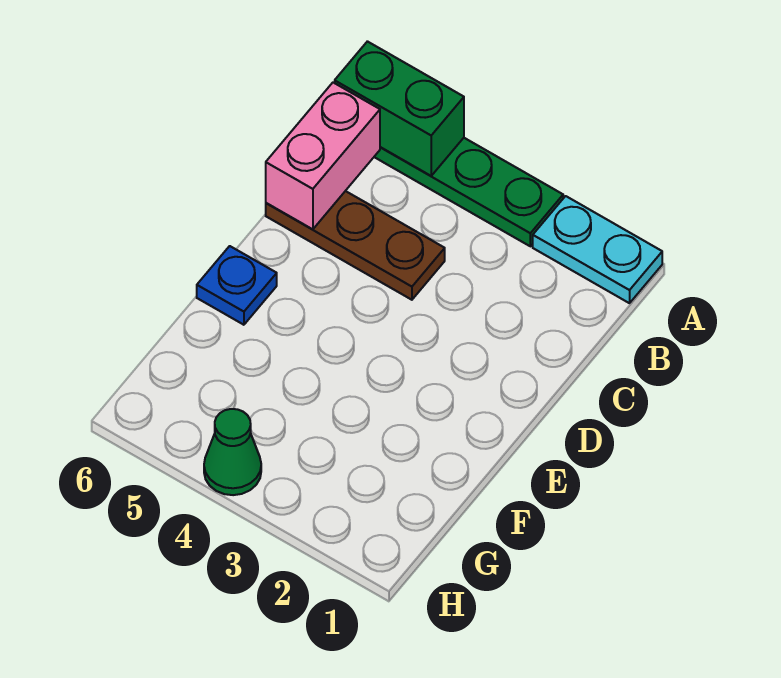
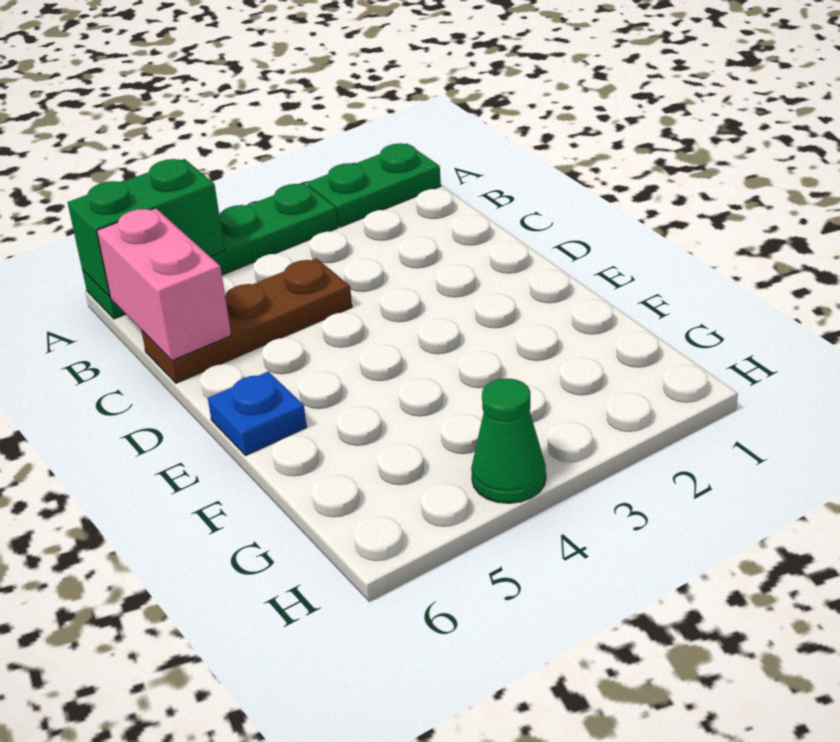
cyan 1x2 plate [533,196,662,303] -> green 1x2 plate [307,143,441,227]

